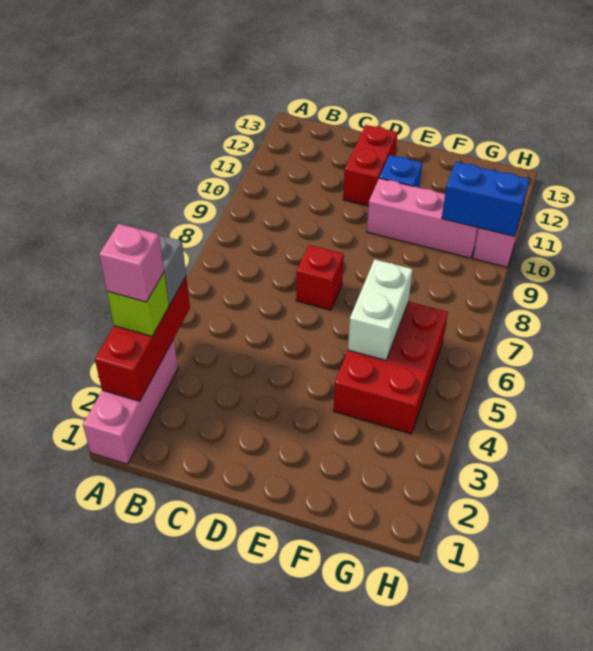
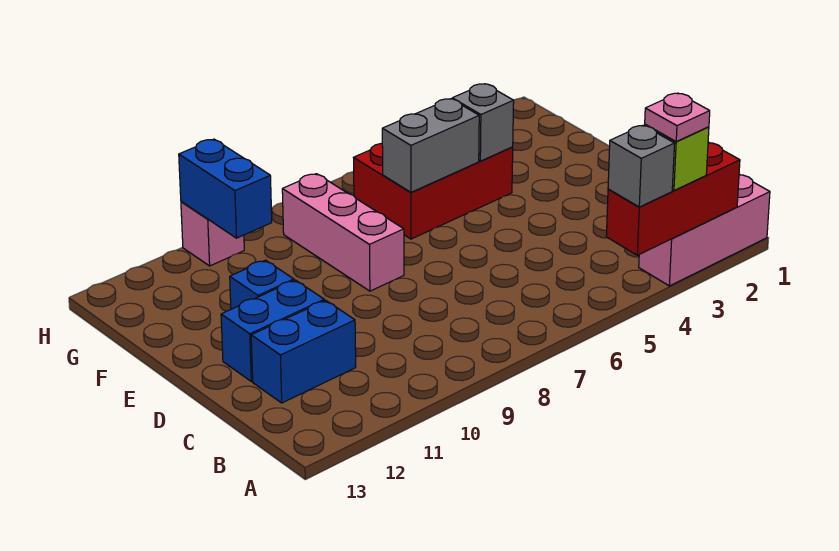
pink 1x1 brick [99,224,164,302] -> pink 1x1 plate [645,93,710,141]
none -> blue 1x2 brick [251,300,356,403]
red 1x1 brick [296,245,344,310] -> none
red 1x2 brick [343,125,397,206] -> blue 1x2 brick [221,280,324,381]
pink 1x3 brick [367,178,478,258] -> pink 1x3 brick moved to [282,174,404,291]
none -> grey 1x1 brick [452,84,514,161]
white 1x2 brick [348,259,413,360] -> grey 1x2 brick [382,99,479,192]

